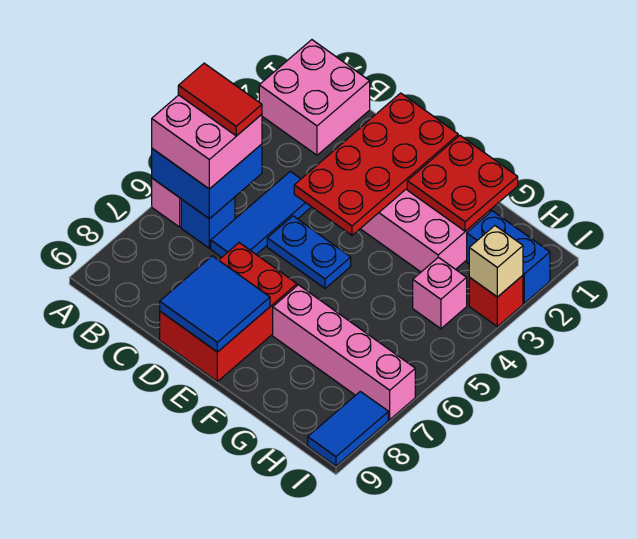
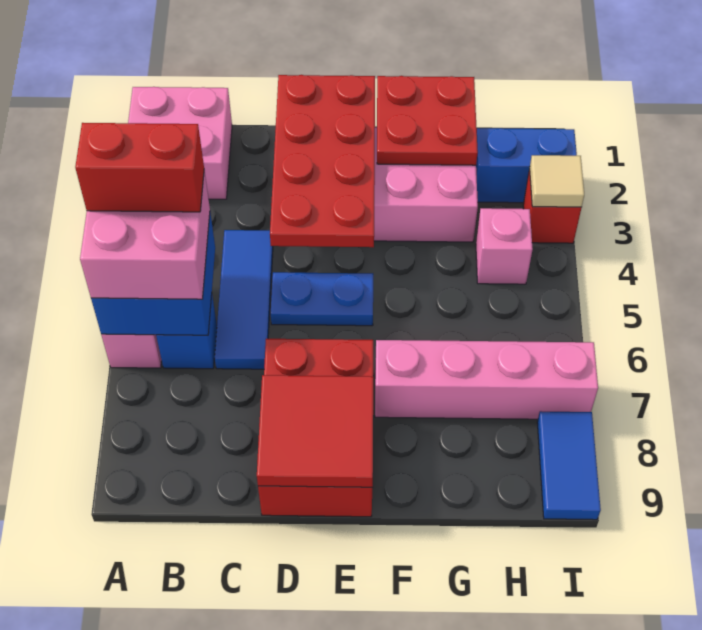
red 1x2 tile [178,63,262,136] -> red 1x2 brick [75,123,204,212]
blue 2x2 tile [160,256,270,352] -> red 2x2 tile [257,375,373,487]
tan 1x1 brick [469,226,523,297] -> tan 1x1 tile [530,155,584,207]

